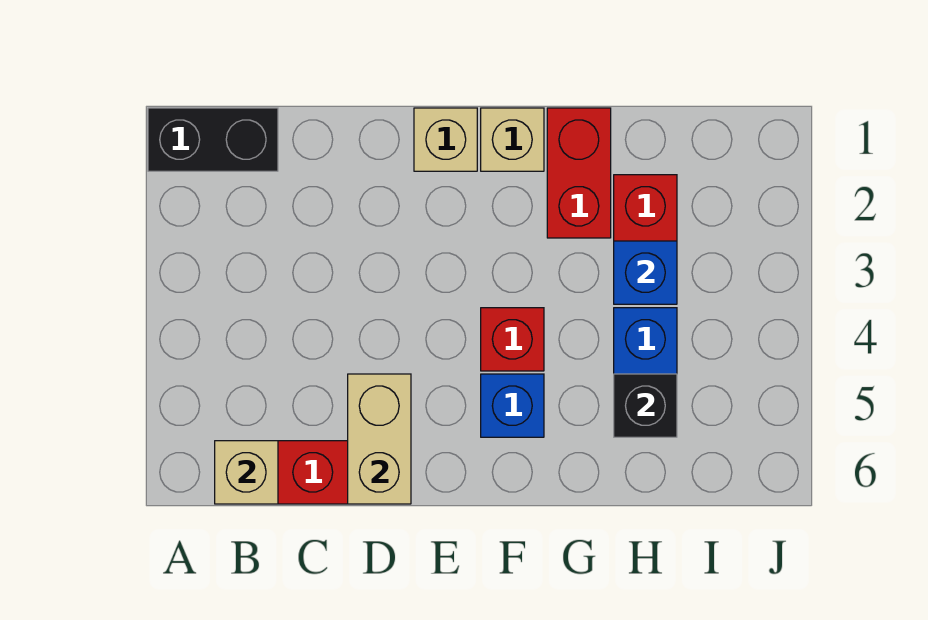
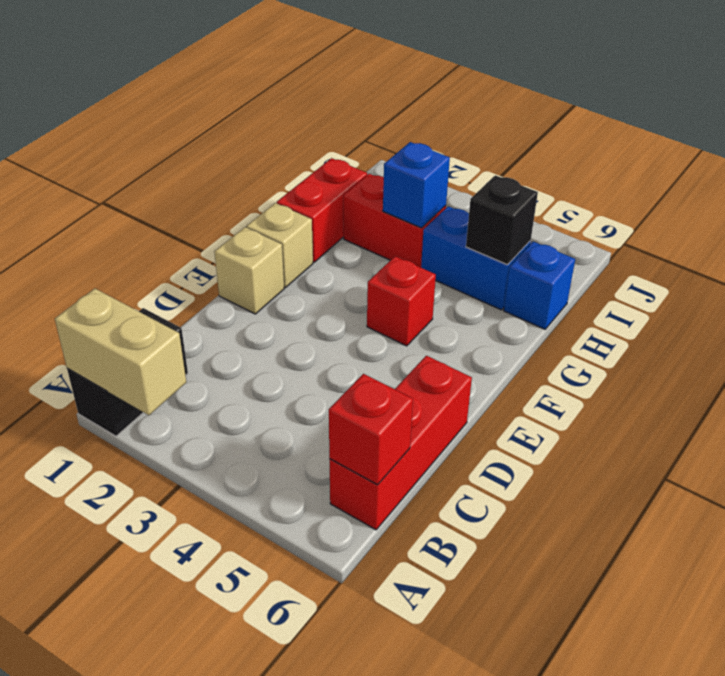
tan 1x1 brick [215,441,278,504] -> red 1x1 brick [329,374,413,485]
tan 1x2 brick [348,374,411,504] -> tan 1x2 brick moved to [55,289,186,415]
blue 1x1 brick [481,374,544,437] -> blue 1x1 brick moved to [504,242,575,329]
red 1x2 brick [547,108,611,238] -> red 1x2 brick turned to [277,158,367,262]

